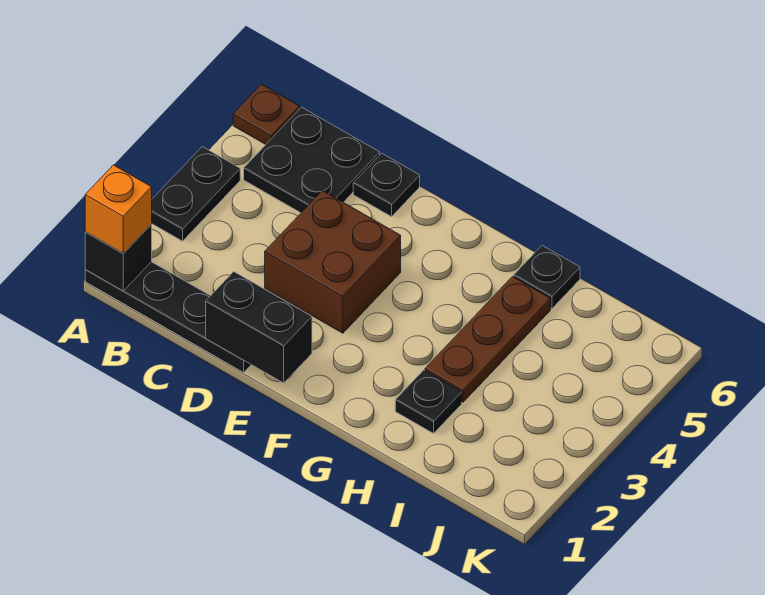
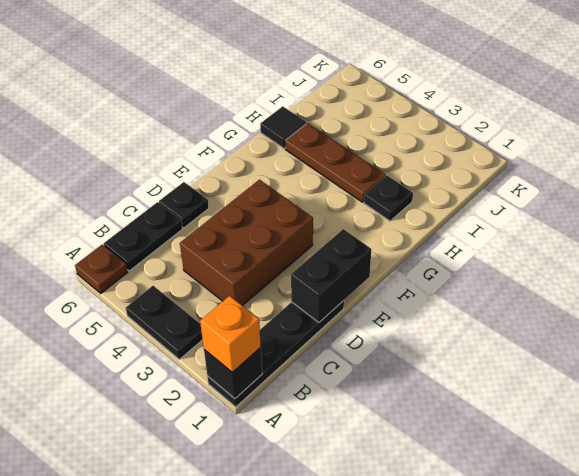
black 2x2 plate [244,107,380,213] -> black 1x2 plate [104,202,182,271]
brown 2x2 brick [265,191,401,333] -> brown 2x3 brick [180,180,313,306]
black 1x1 plate [514,245,580,309] -> black 1x1 tile [260,106,306,149]

